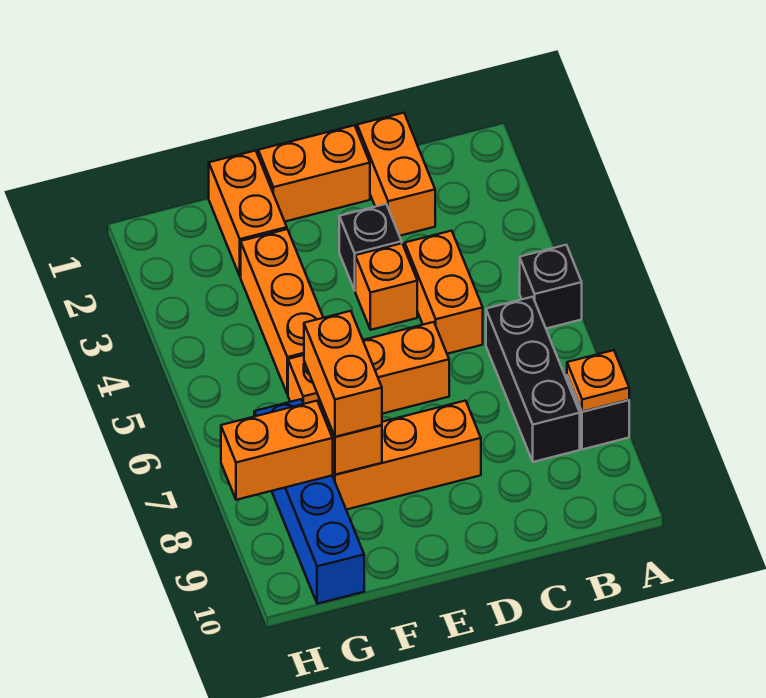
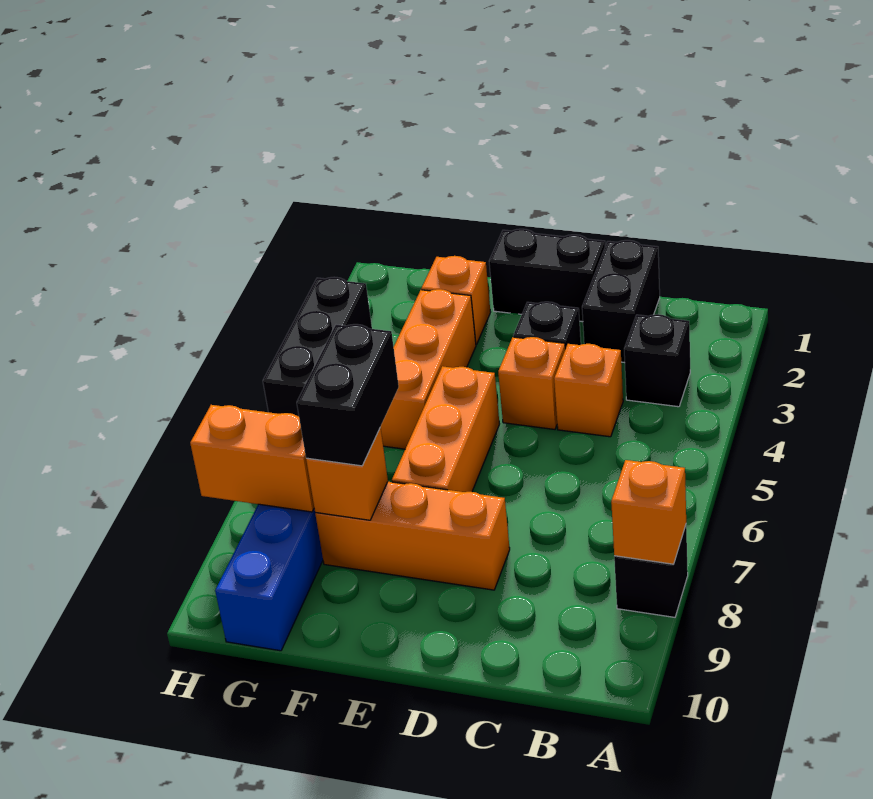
black 1x1 brick [519,245,582,329] -> black 1x1 brick moved to [624,314,690,407]
orange 1x1 plate [567,350,629,412] -> orange 1x1 brick [611,460,686,564]
black 1x3 brick [486,297,580,462] -> black 1x3 brick moved to [263,277,372,416]
orange 1x2 brick [357,113,435,236] -> black 1x2 brick [582,240,660,363]
orange 1x2 brick [405,231,483,354] -> orange 1x1 brick [554,344,623,437]
orange 1x2 brick [258,125,370,222] -> black 1x2 brick [489,229,605,322]
orange 1x3 brick [288,322,449,414] -> orange 1x3 brick turned to [392,366,499,492]
orange 1x2 brick [209,150,287,276] -> orange 1x1 brick [421,256,491,345]
orange 1x2 brick [304,311,382,437] -> black 1x2 brick [297,324,399,466]

